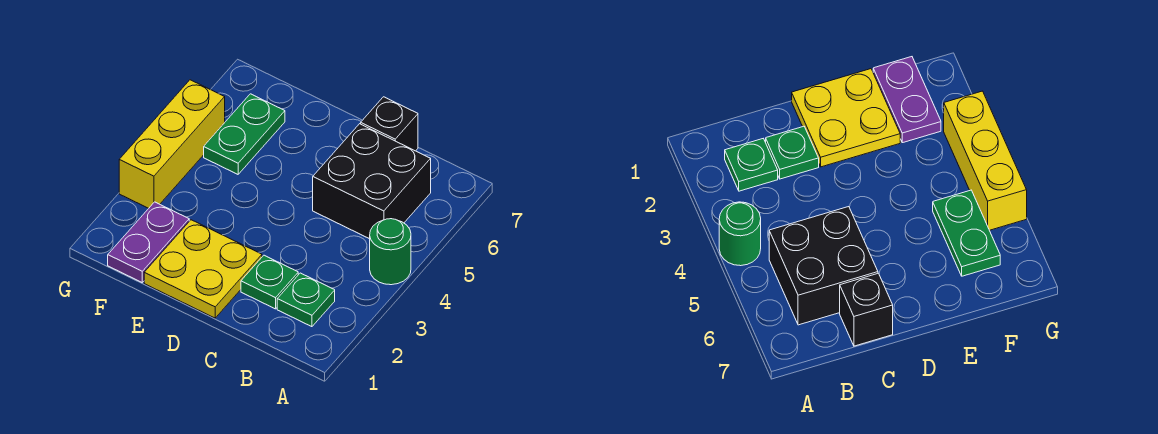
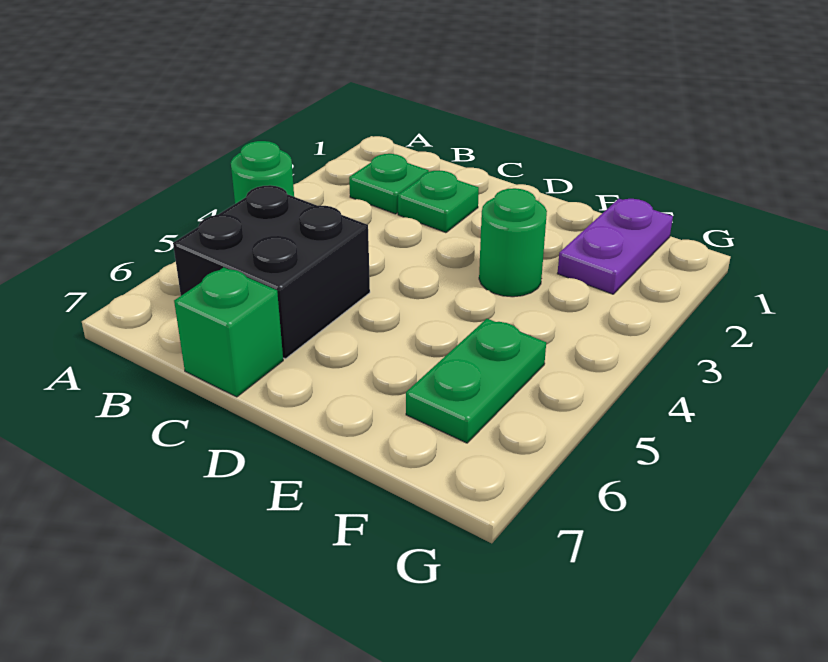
black 1x1 brick [361,97,418,151] -> green 1x1 brick [174,267,283,397]
yellow 2x2 plate [144,220,262,318] -> none
none -> green 1x1 round brick [479,188,547,297]
yellow 1x3 brick [119,80,225,208] -> none

